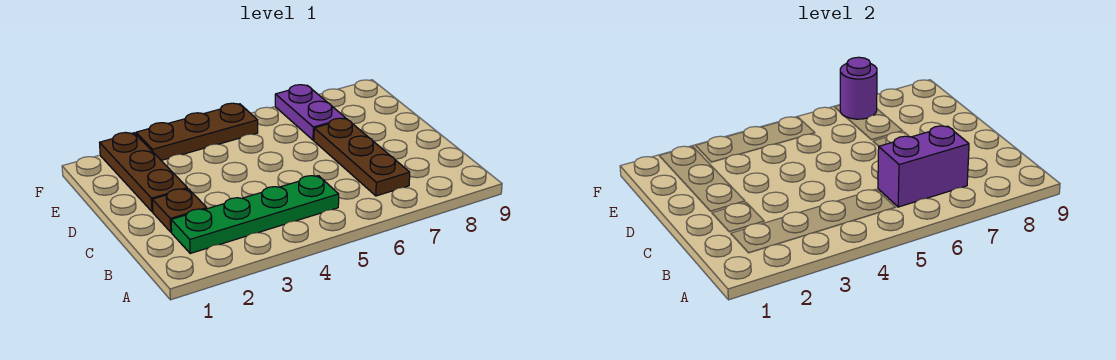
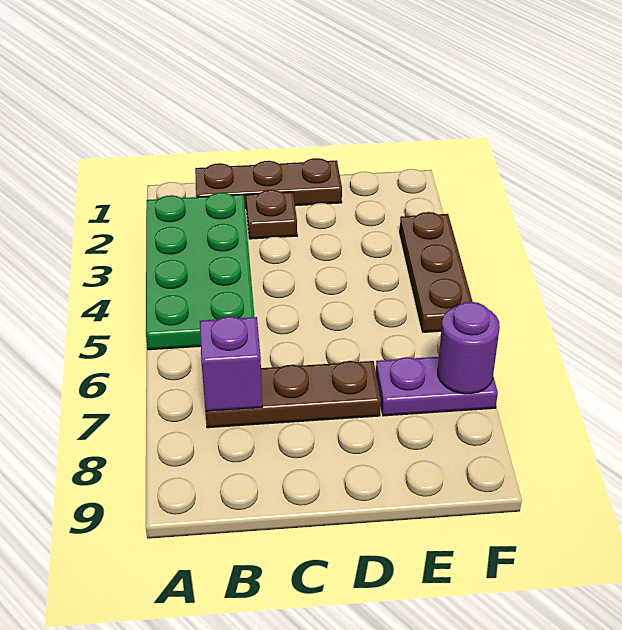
green 1x4 plate [171,176,339,253] -> green 2x4 plate [146,193,254,350]
purple 1x2 brick [878,126,969,207] -> purple 1x1 brick [200,317,262,411]
brown 1x3 plate [100,132,187,212] -> brown 1x3 plate moved to [195,158,342,208]

